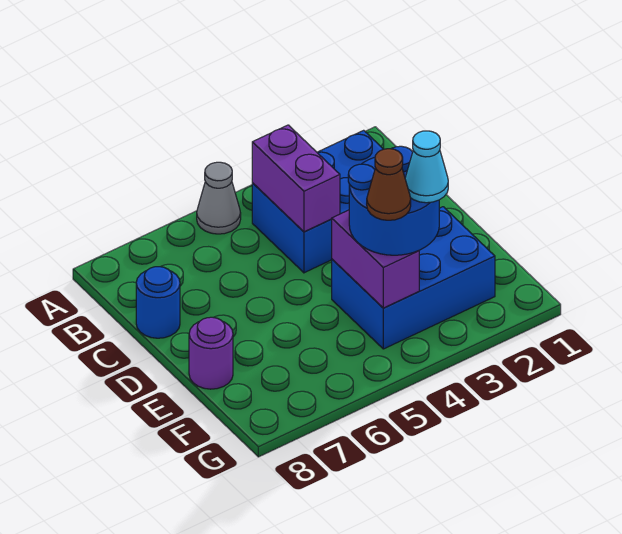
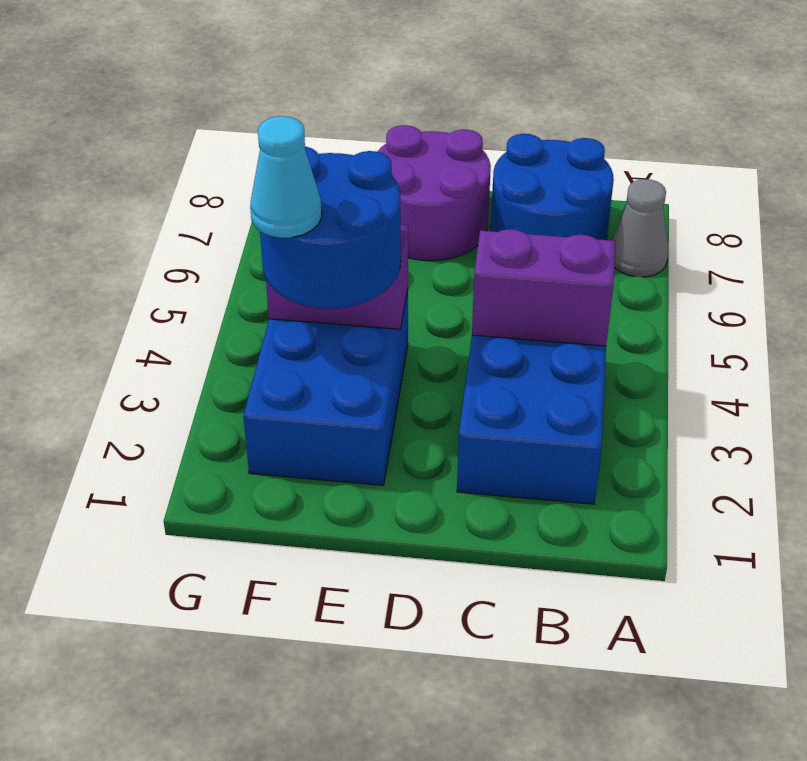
grey 1x1 cone [197,162,241,234] -> grey 1x1 cone moved to [612,179,669,277]
blue 1x1 round brick [136,267,180,338] -> blue 2x2 round brick [491,134,614,240]
purple 1x1 round brick [189,317,233,389] -> purple 2x2 round brick [377,125,491,261]
brown 1x1 cone [367,149,411,220] -> none

